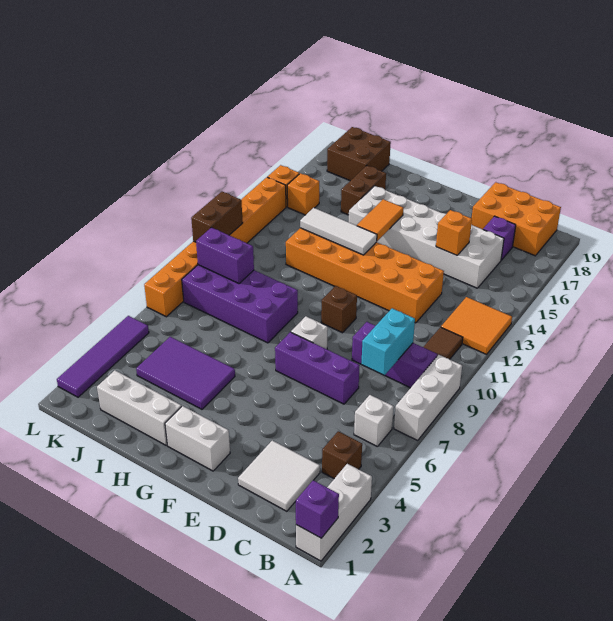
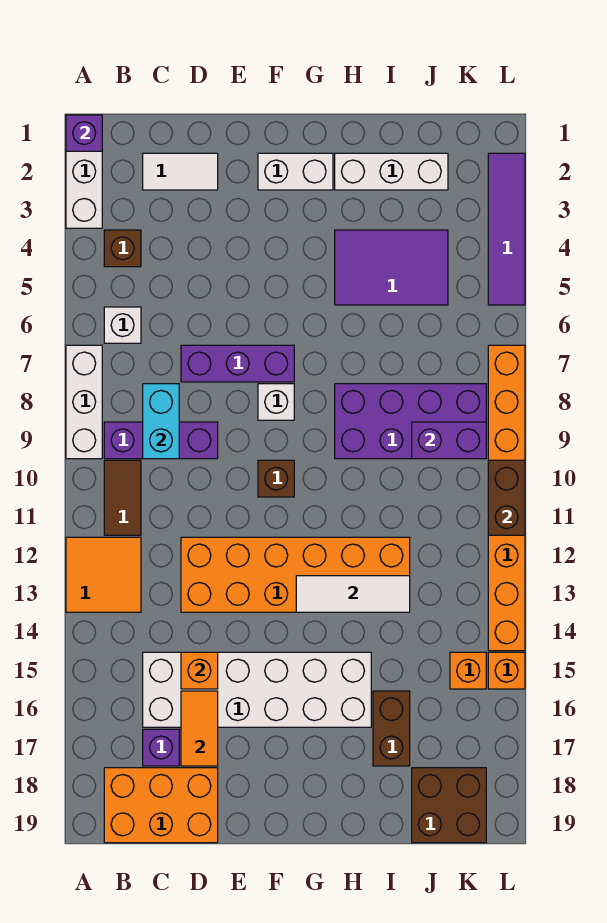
white 2x2 tile [238,441,320,511] -> white 1x2 tile [143,153,218,190]
orange 1x2 tile [357,199,403,241] -> orange 1x2 tile moved to [181,691,218,766]

